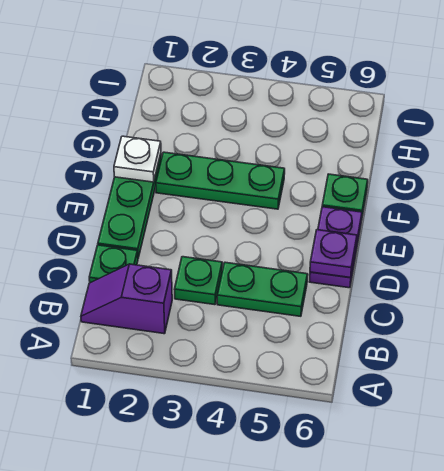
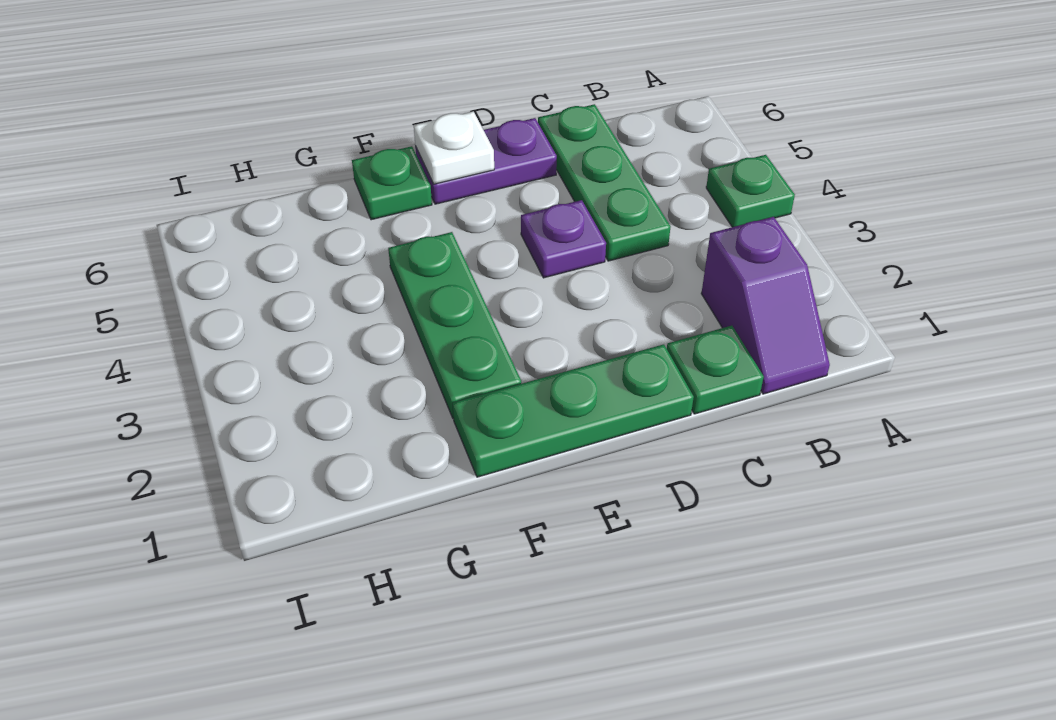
green 1x1 plate [175,257,222,305] -> green 1x1 plate moved to [706,155,795,227]
green 1x2 plate [217,262,308,316] -> green 1x3 plate [538,104,671,261]
purple 1x1 plate [310,230,357,278] -> purple 1x1 plate moved to [521,200,606,278]
white 1x1 plate [114,136,161,182] -> white 1x1 plate moved to [414,111,494,184]

